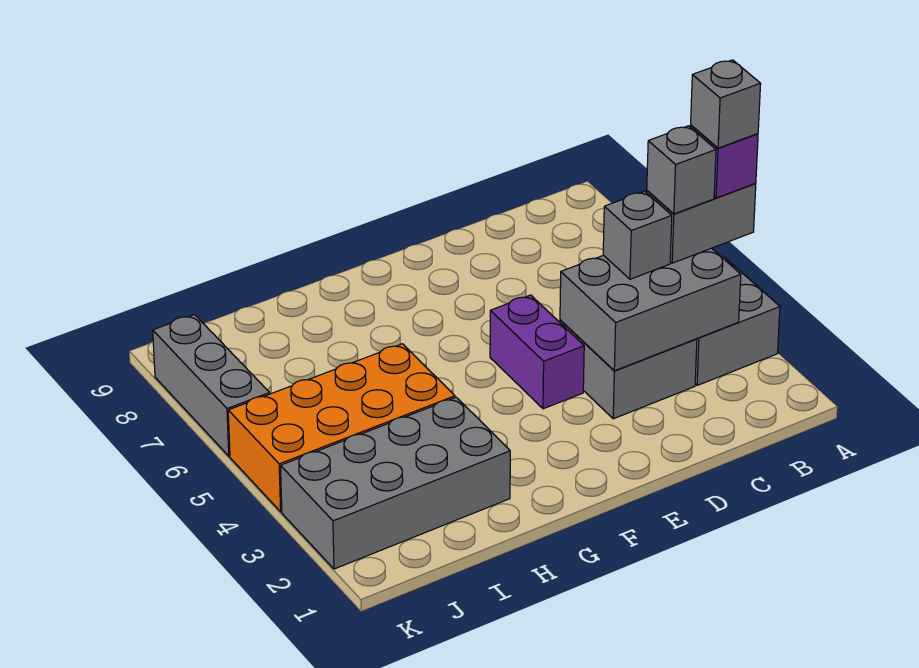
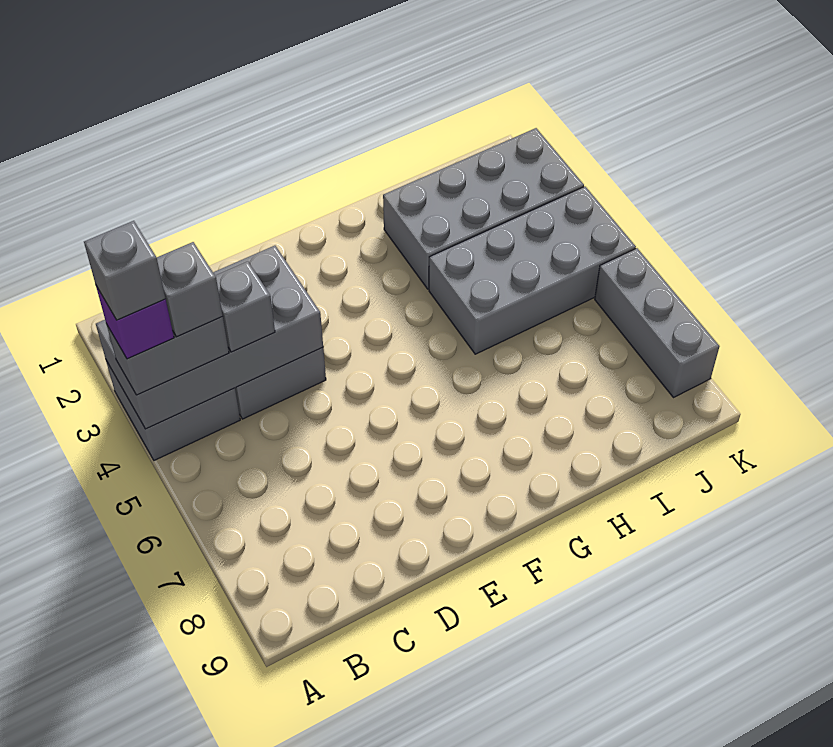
grey 2x3 brick [560,248,741,371] -> grey 2x4 brick [96,246,323,429]
purple 1x2 brick [490,295,584,409] -> none
orange 2x4 brick [228,344,455,512] -> grey 2x4 brick [429,187,636,354]

